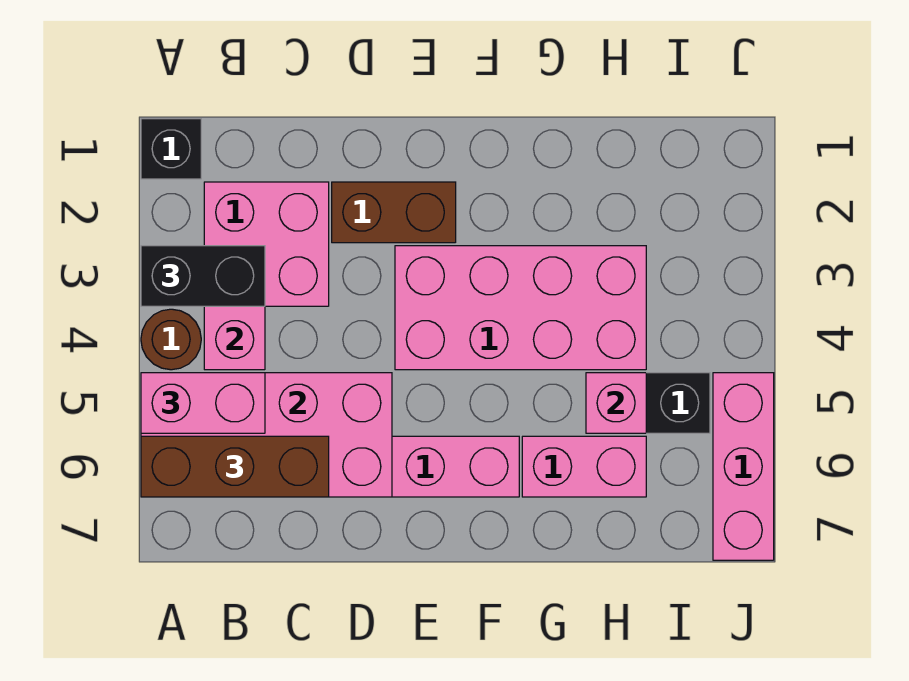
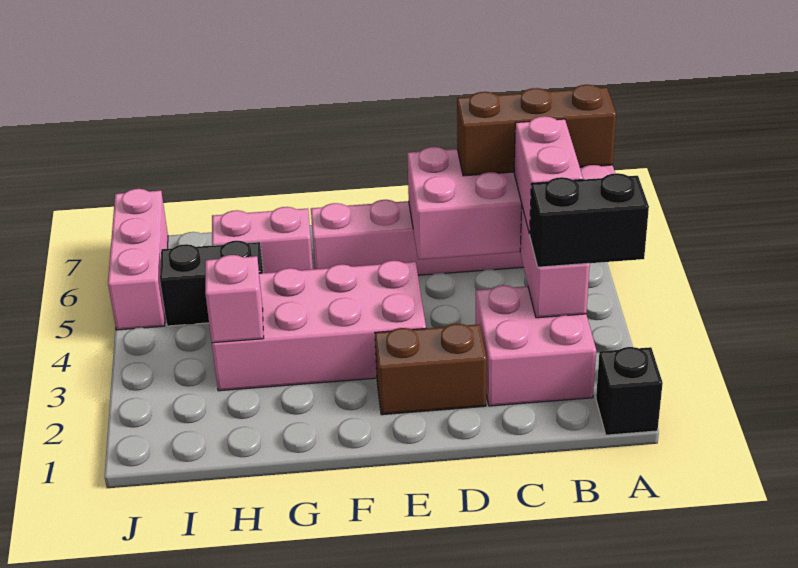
brown 1x1 round brick [141,309,201,370] -> none
pink 1x2 brick [141,373,265,433] -> pink 1x2 brick turned to [514,116,583,234]
pink 1x1 brick [586,373,646,433] -> pink 1x1 brick moved to [205,255,264,343]

